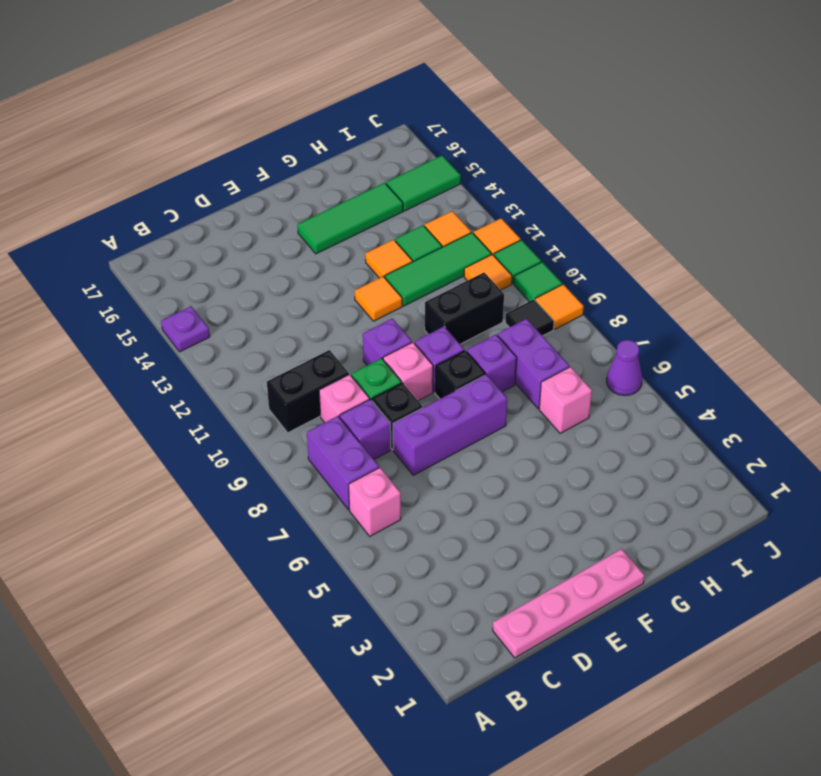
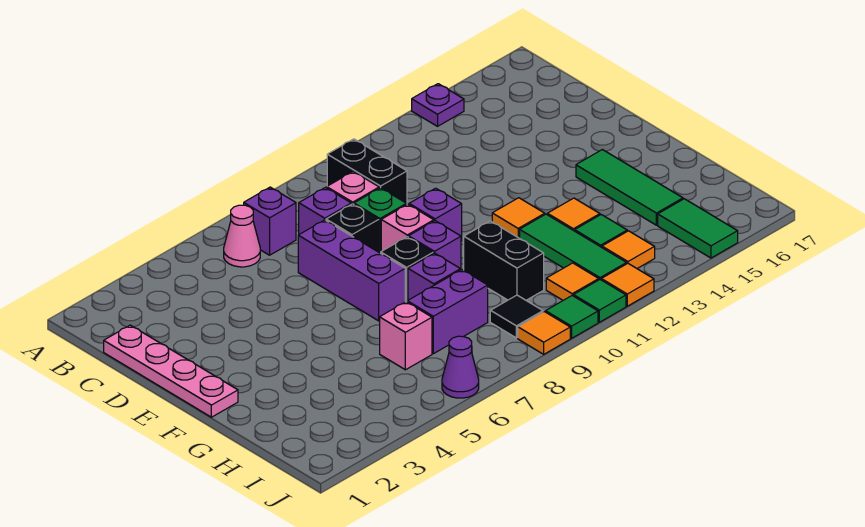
pink 1x1 brick [349,468,401,536] -> pink 1x1 cone [224,205,260,267]
purple 1x2 brick [307,416,379,510] -> purple 1x1 brick [244,187,296,255]

